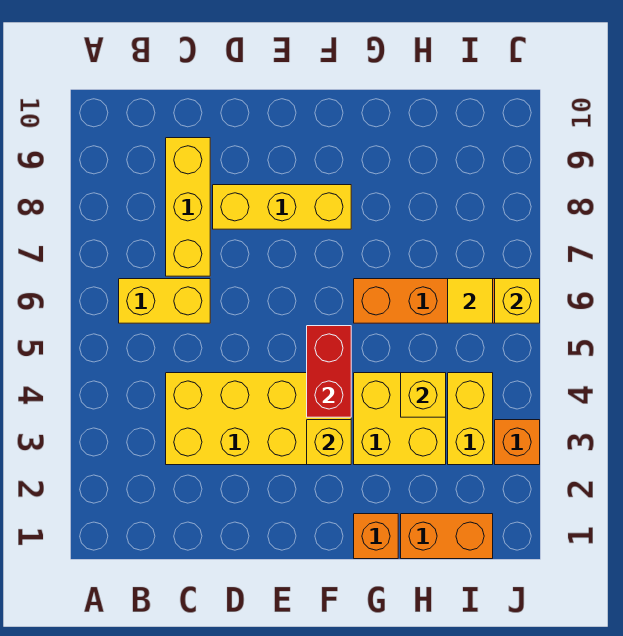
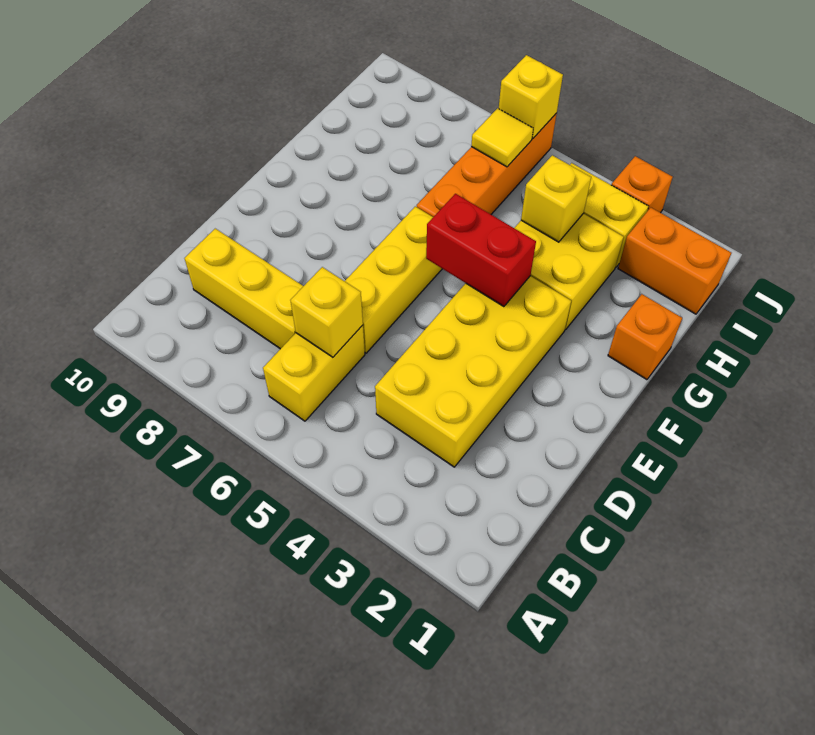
yellow 1x3 brick [213,185,351,229] -> yellow 1x3 brick moved to [345,206,442,353]
yellow 1x1 brick [307,420,351,465] -> yellow 1x1 brick moved to [290,267,363,357]
orange 1x2 brick [401,514,493,559] -> orange 1x2 brick turned to [618,208,731,314]

